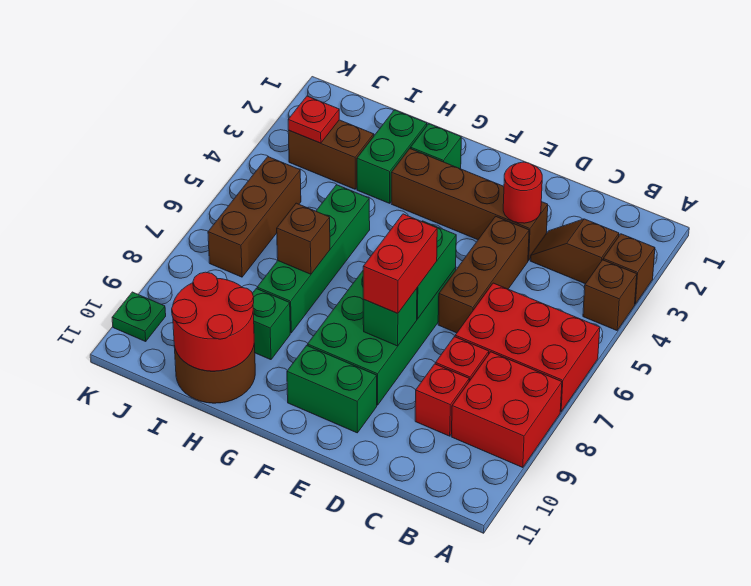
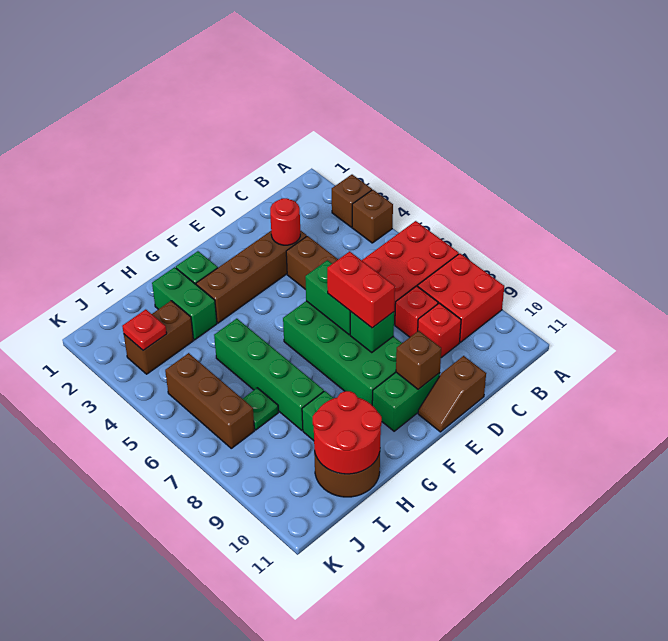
brown 1x2 slope [531,219,619,284] -> brown 1x2 slope moved to [418,356,486,432]
brown 1x1 brick [277,203,330,274] -> brown 1x1 brick moved to [396,331,441,389]
green 1x1 plate [112,292,166,341] -> green 1x1 plate moved to [243,388,278,430]

